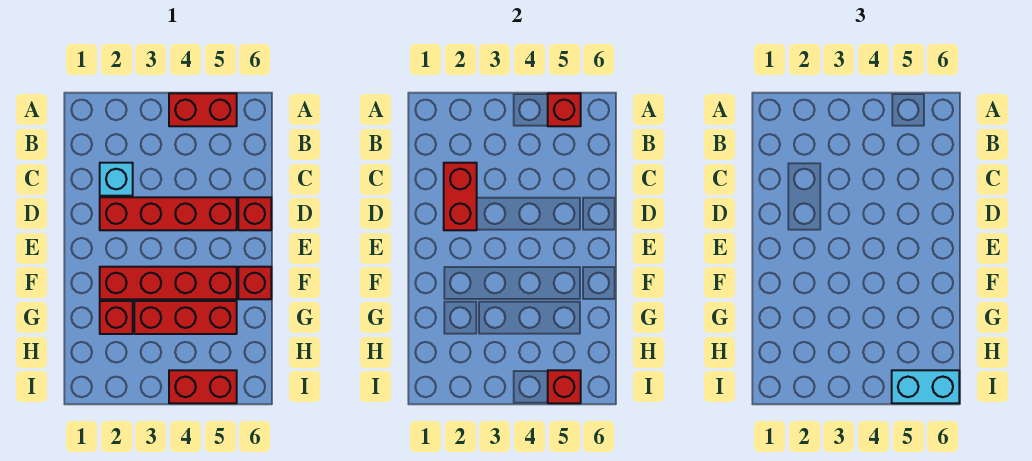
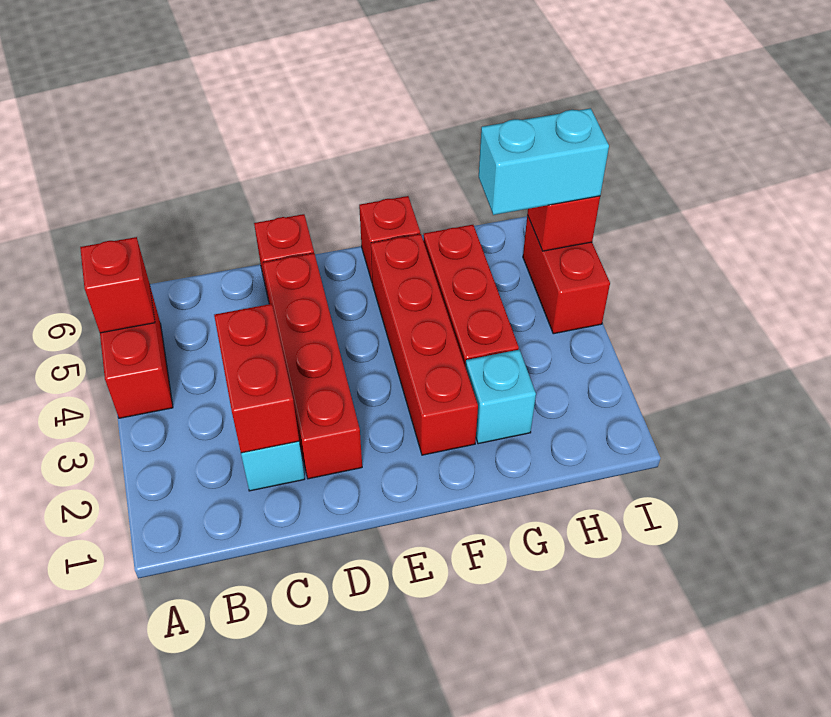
red 1x2 brick [444,163,477,230] -> red 1x2 brick turned to [214,304,299,453]
red 1x1 brick [100,301,133,334] -> cyan 1x1 brick [465,350,536,444]
cyan 1x2 brick [892,370,959,403] -> cyan 1x2 brick turned to [479,108,609,215]

